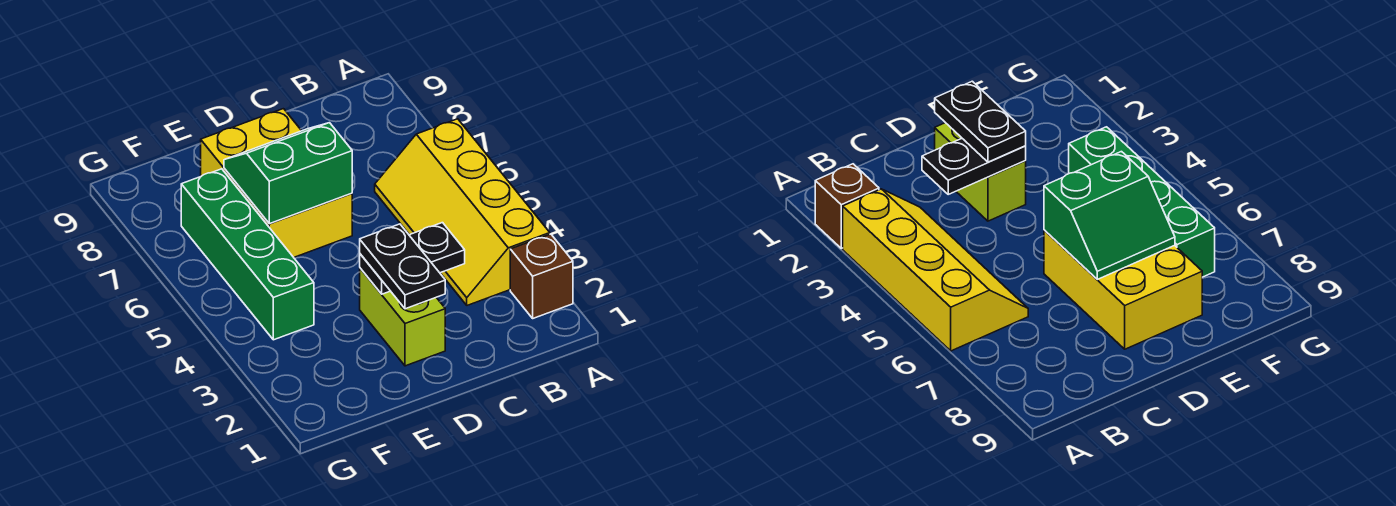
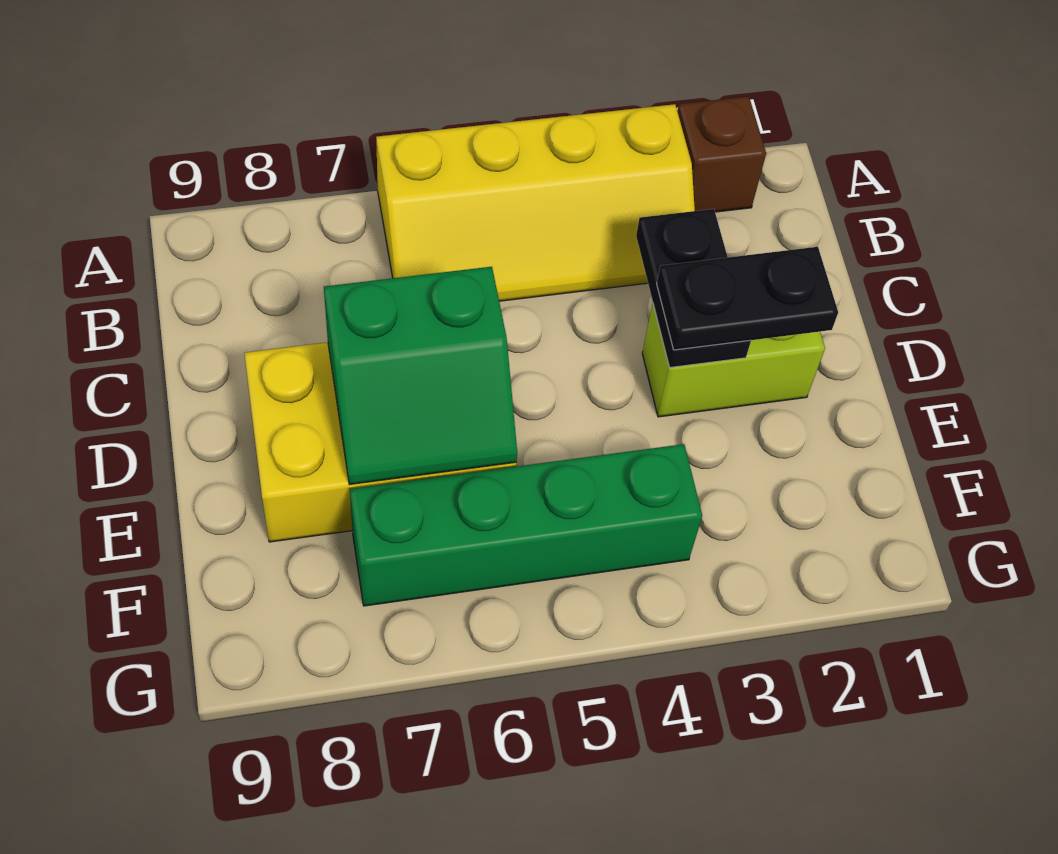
green 2x2 slope [224,123,352,224] -> green 2x2 slope turned to [324,267,517,485]

